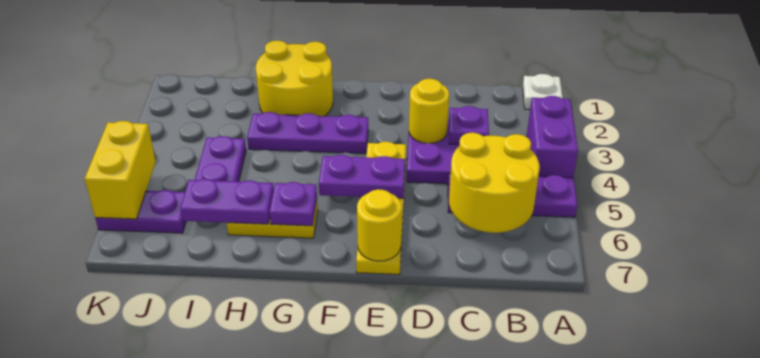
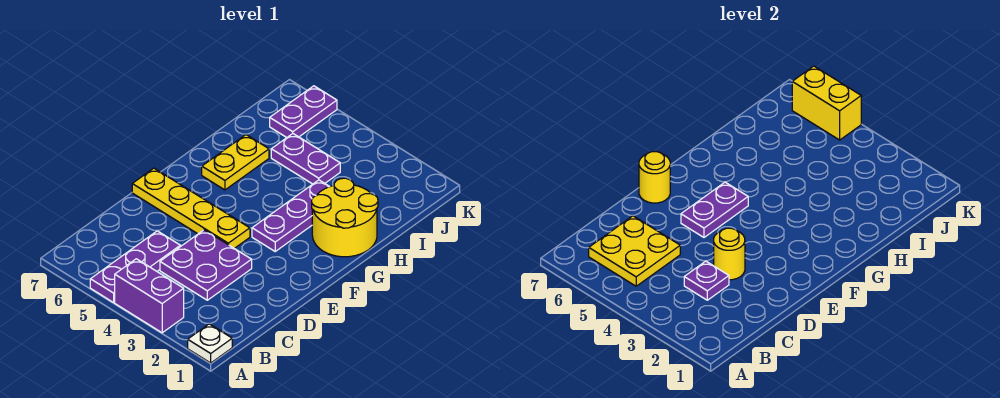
yellow 2x2 round brick [449,133,540,233] -> yellow 2x2 plate [589,216,680,286]
purple 1x1 plate [269,182,317,226] -> none
purple 1x2 plate [180,179,274,224] -> none

